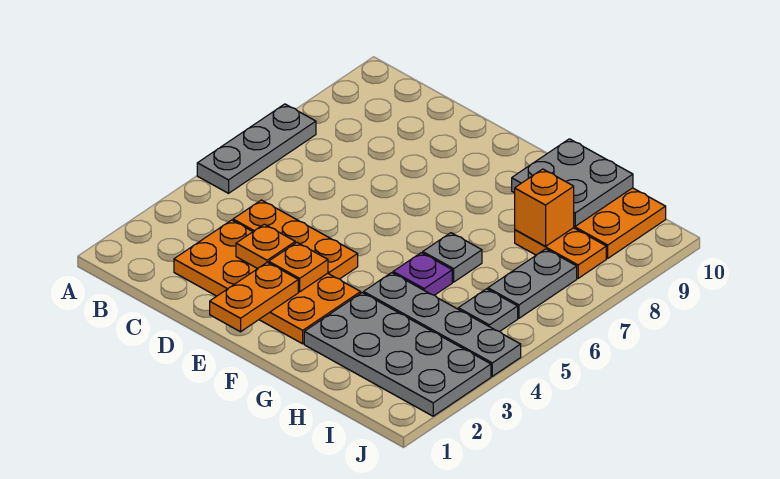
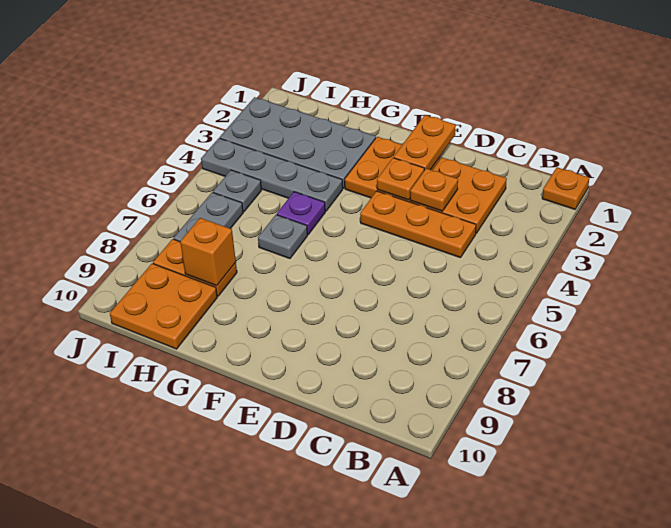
none -> orange 1x1 plate [542,167,589,209]
grey 1x3 plate [197,104,316,193] -> none
grey 2x2 plate [512,139,633,226] -> none

